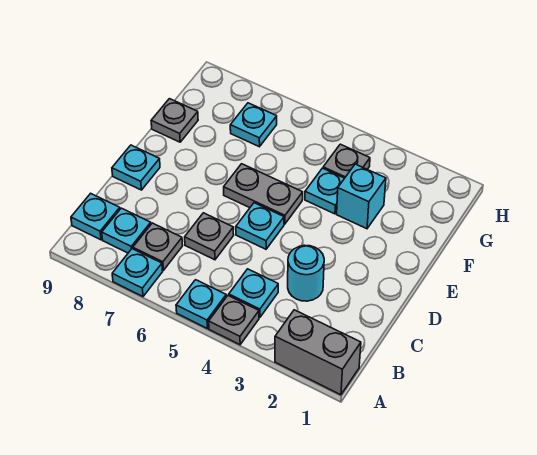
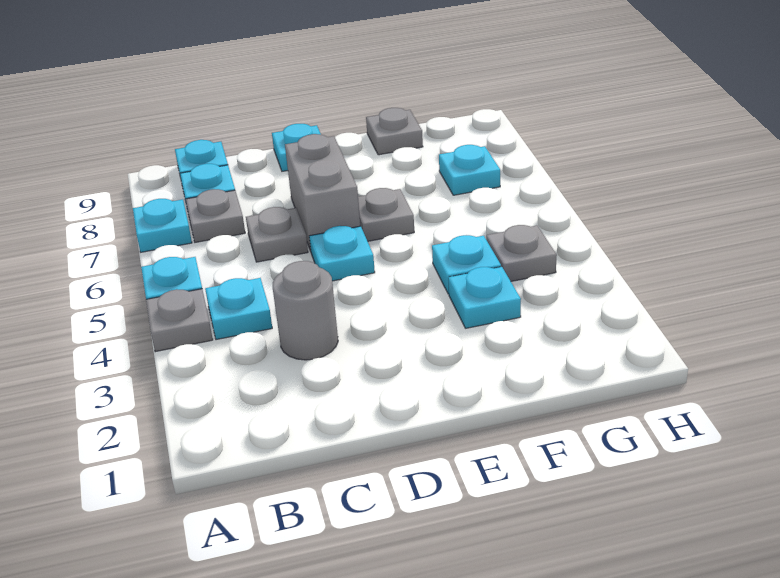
grey 1x2 brick [275,310,361,395] -> grey 1x2 brick moved to [285,134,360,251]
cyan 1x1 round brick [288,245,324,301] -> grey 1x1 round brick [273,261,338,360]
grey 1x2 plate [224,164,303,224] -> grey 1x1 plate [358,188,414,241]
cyan 1x1 brick [337,164,386,229] -> cyan 1x1 plate [448,267,521,328]

